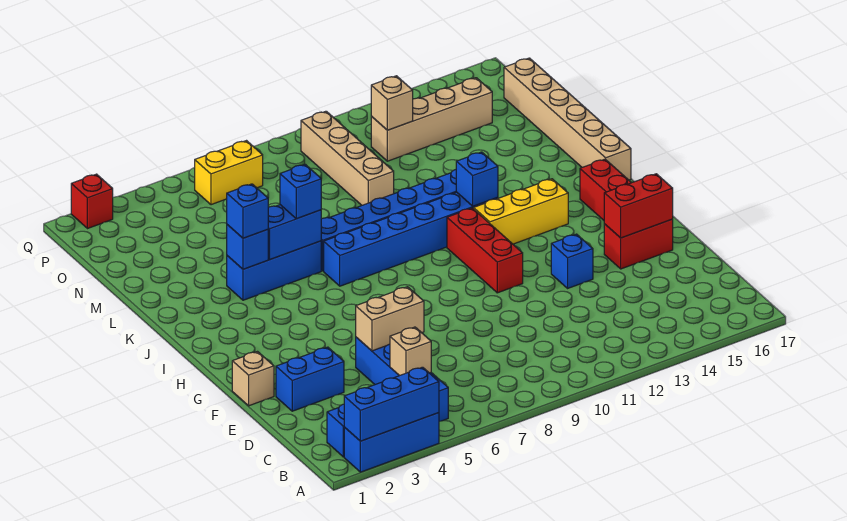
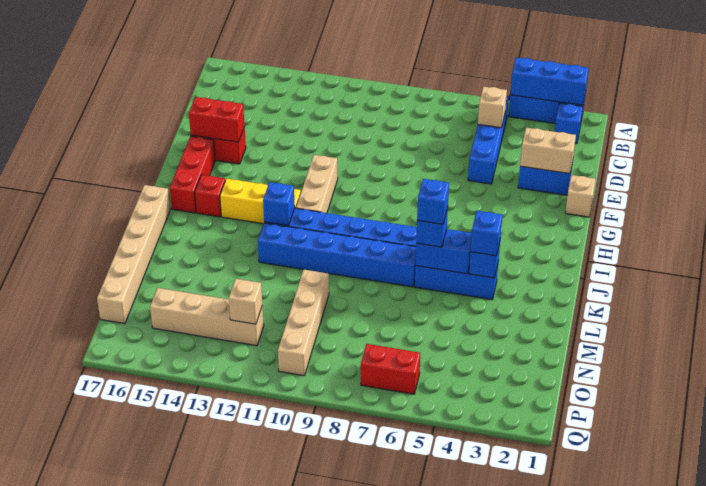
tan 1x2 brick [356,287,424,351] -> tan 1x2 brick moved to [520,128,576,174]
blue 1x1 brick [551,234,593,288] -> blue 1x1 brick moved to [417,179,449,224]
red 1x3 brick [447,208,523,293] -> tan 1x3 brick [296,155,338,213]
yellow 1x2 brick [195,141,263,205] -> red 1x2 brick [361,344,420,394]
red 1x1 brick [71,174,113,229] -> red 1x1 brick moved to [195,175,225,217]

